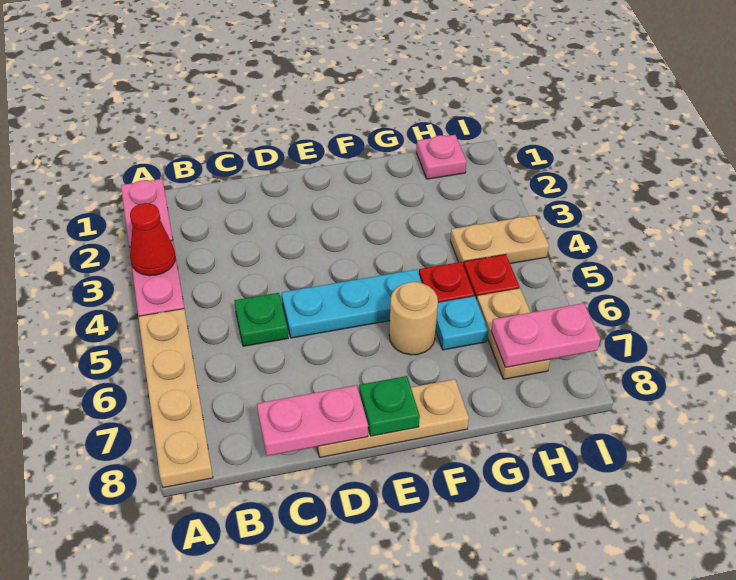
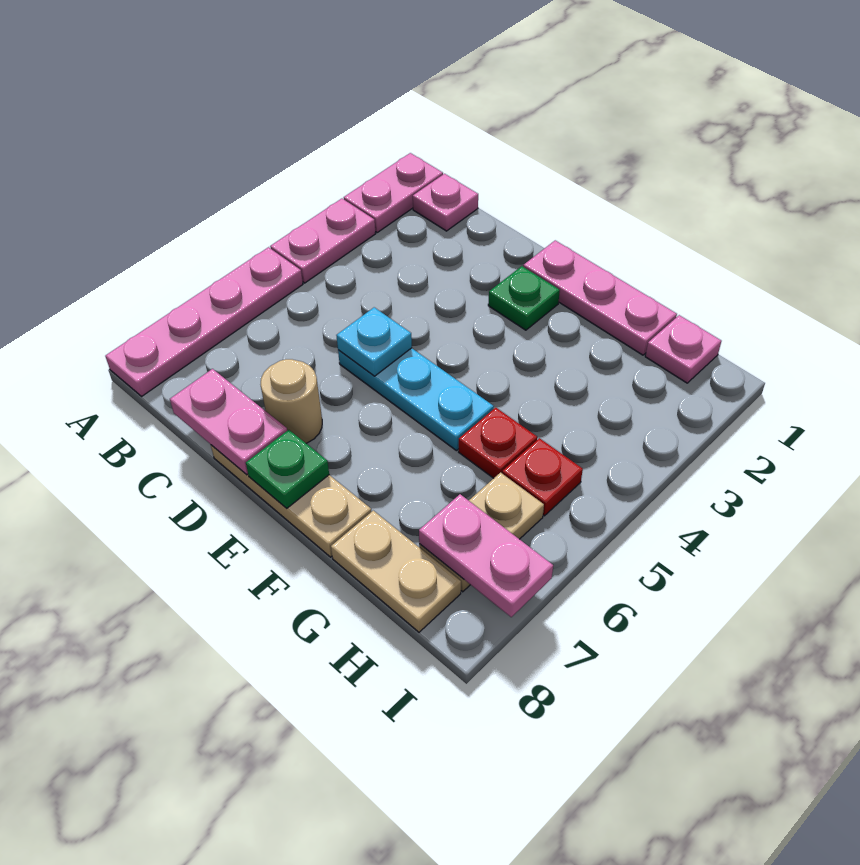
red 1x1 cone [130,203,175,276] -> none
tan 1x4 plate [138,309,213,488] -> pink 1x4 plate [105,247,303,396]
none -> pink 1x1 plate [413,174,478,231]
green 1x1 plate [234,293,288,346] -> green 1x1 plate moved to [488,266,560,330]
none -> pink 1x3 plate [523,240,677,355]
tan 1x1 round brick [389,282,438,355] -> tan 1x1 round brick moved to [261,359,322,443]
cyan 1x1 plate [436,296,488,350] -> cyan 1x1 plate moved to [336,307,412,376]
tan 1x2 plate [450,215,549,265] -> tan 1x2 plate moved to [331,511,461,632]

